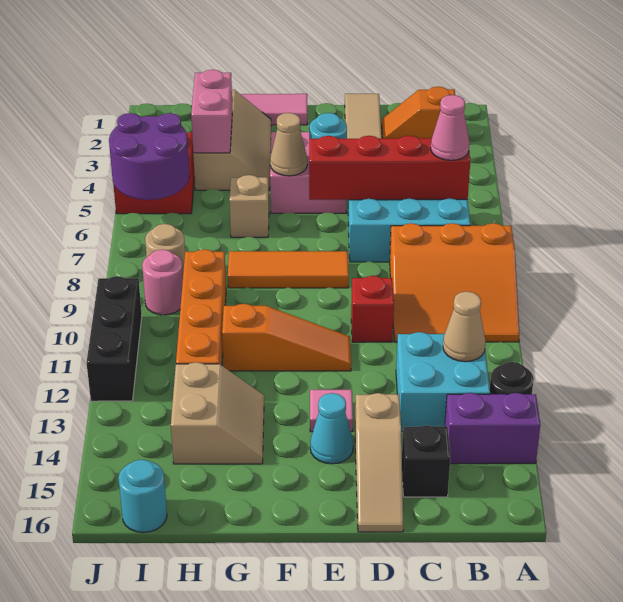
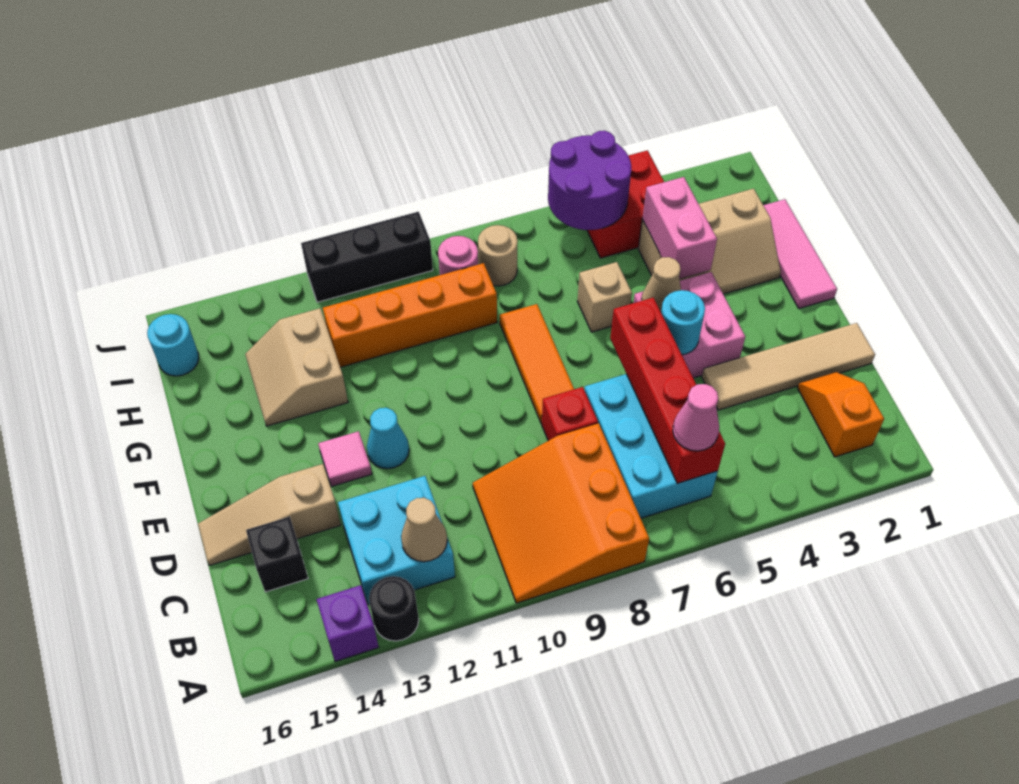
purple 1x2 brick [445,393,540,464] -> purple 1x1 brick [316,585,379,662]
red 1x1 brick [351,276,394,342] -> red 1x1 brick moved to [542,387,598,441]
orange 1x3 slope [222,304,351,371] -> none
cyan 1x1 cone [310,393,353,464] -> cyan 1x1 cone moved to [367,408,409,469]
tan 2x2 slope [171,362,264,464] -> tan 2x2 slope turned to [245,308,348,426]
pink 1x2 brick [191,70,232,153] -> pink 1x2 brick turned to [642,177,717,279]

